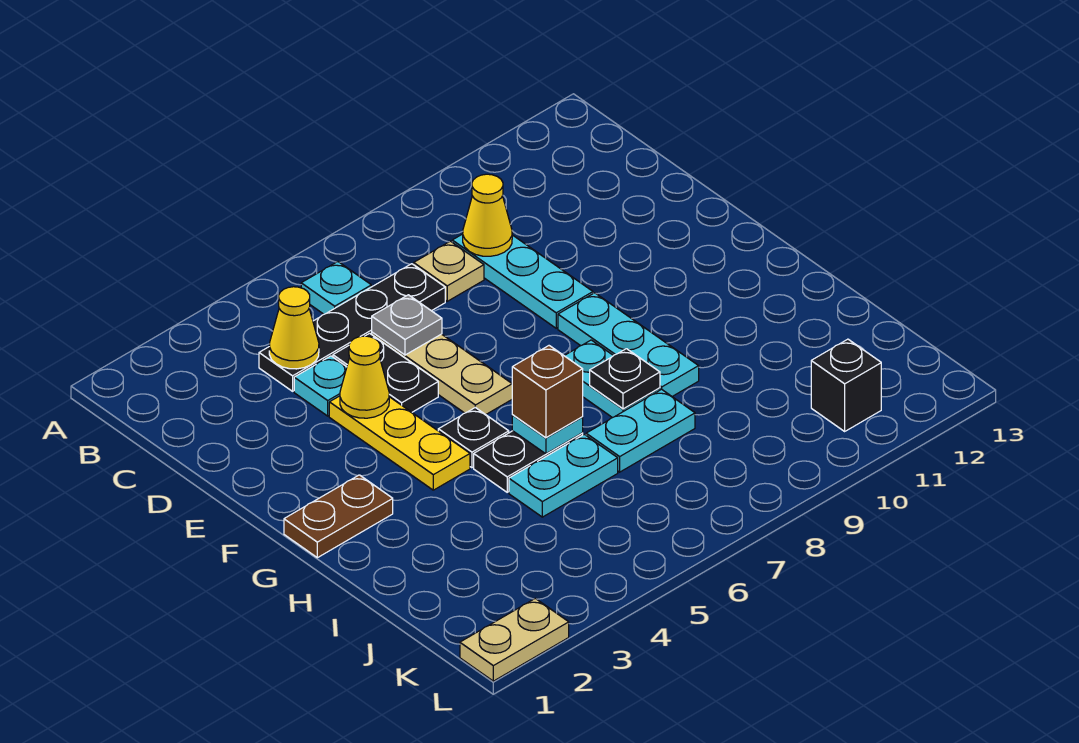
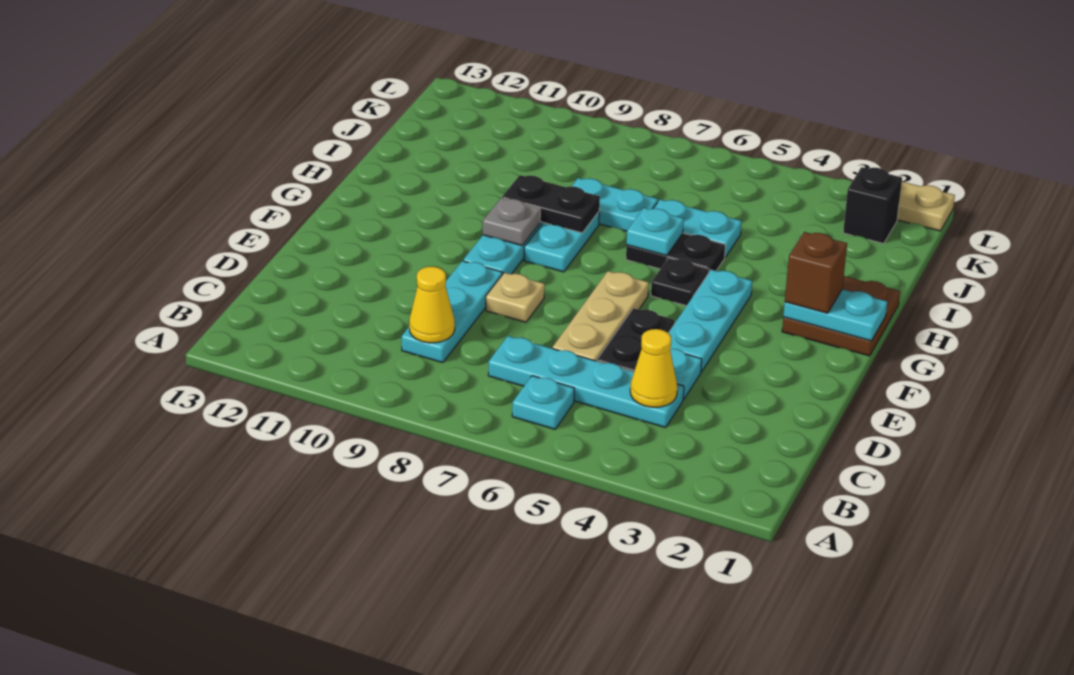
black 1x4 plate [259,264,445,391] -> cyan 1x4 plate [488,336,684,428]
tan 1x1 plate [413,241,484,301] -> tan 1x1 plate moved to [486,273,545,322]
grey 1x1 plate [372,295,442,355] -> grey 1x1 plate moved to [483,198,540,246]
yellow 1x3 plate [329,396,470,490] -> cyan 1x3 plate [669,270,752,372]
yellow 1x1 cone [340,336,389,418] -> none
brown 1x2 plate [284,475,393,558] -> brown 2x2 plate [782,276,900,356]
none -> cyan 1x2 plate [783,289,887,341]
brown 1x1 brick [512,346,583,438] -> brown 1x1 brick moved to [785,232,847,313]
black 1x1 plate [590,349,660,409] -> black 1x2 plate [502,175,600,233]
black 1x1 brick [811,339,881,431] -> black 1x1 brick moved to [843,167,902,244]

